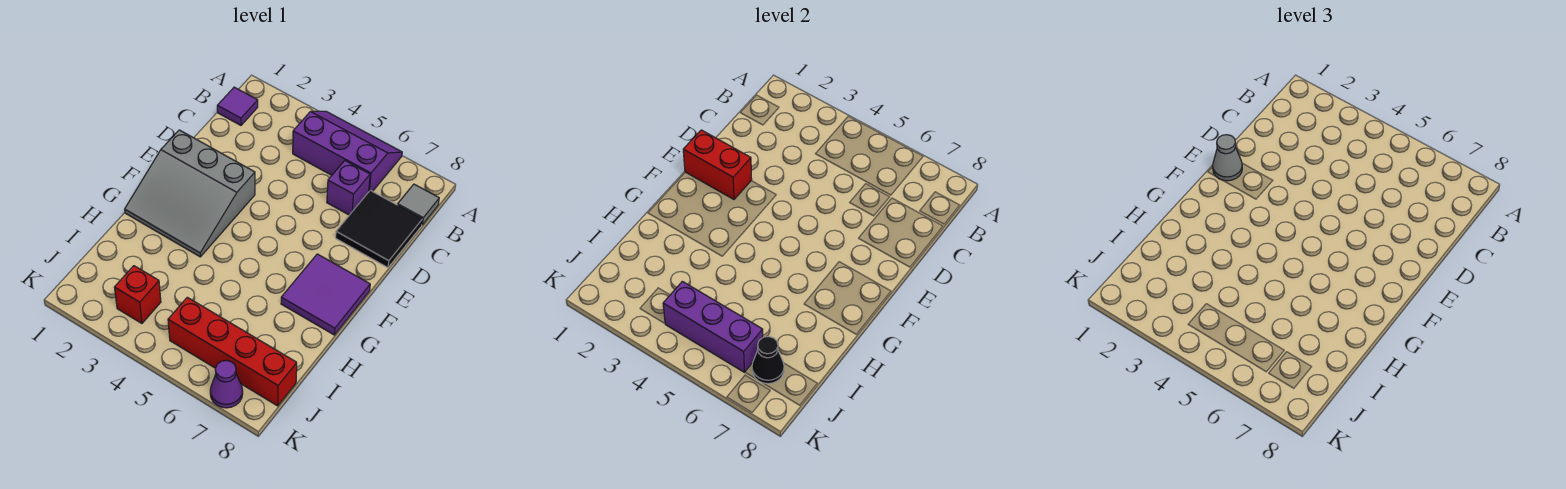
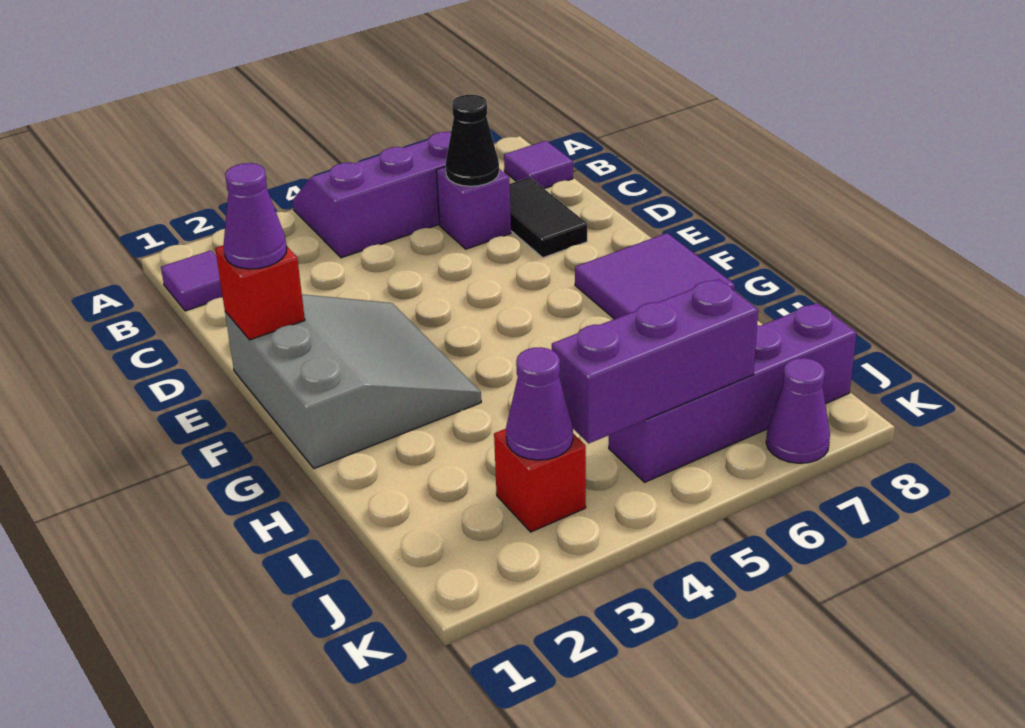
grey 1x1 tile [398,184,439,225] -> purple 1x1 tile [504,141,573,189]
black 2x2 tile [336,190,422,268] -> black 1x2 tile [510,177,587,258]
grey 3x3 slope [125,130,255,257] -> grey 3x3 slope turned to [225,294,481,469]
red 1x2 brick [683,130,752,199] -> red 1x1 brick [215,246,305,340]
grey 1x1 cone [1213,135,1242,181] -> purple 1x1 cone [223,163,287,269]
none -> purple 1x1 cone [506,347,573,460]
red 1x4 brick [168,297,297,406] -> purple 1x4 brick [609,303,857,482]
black 1x1 cone [752,336,784,384] -> black 1x1 cone moved to [446,95,499,186]

